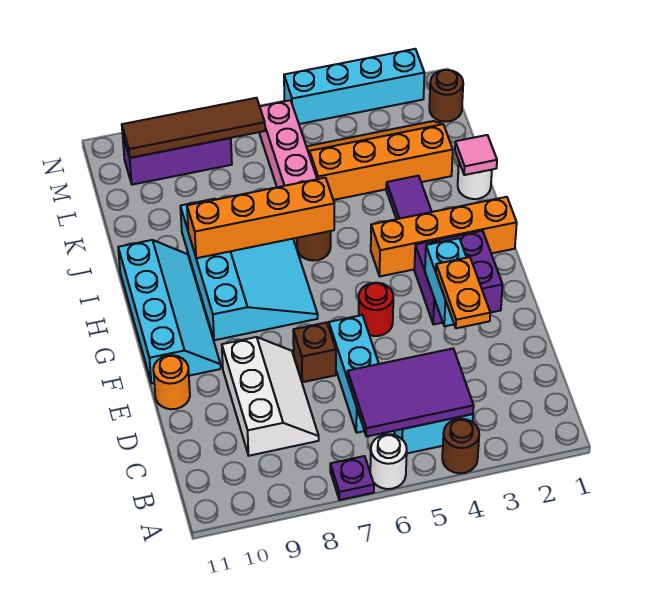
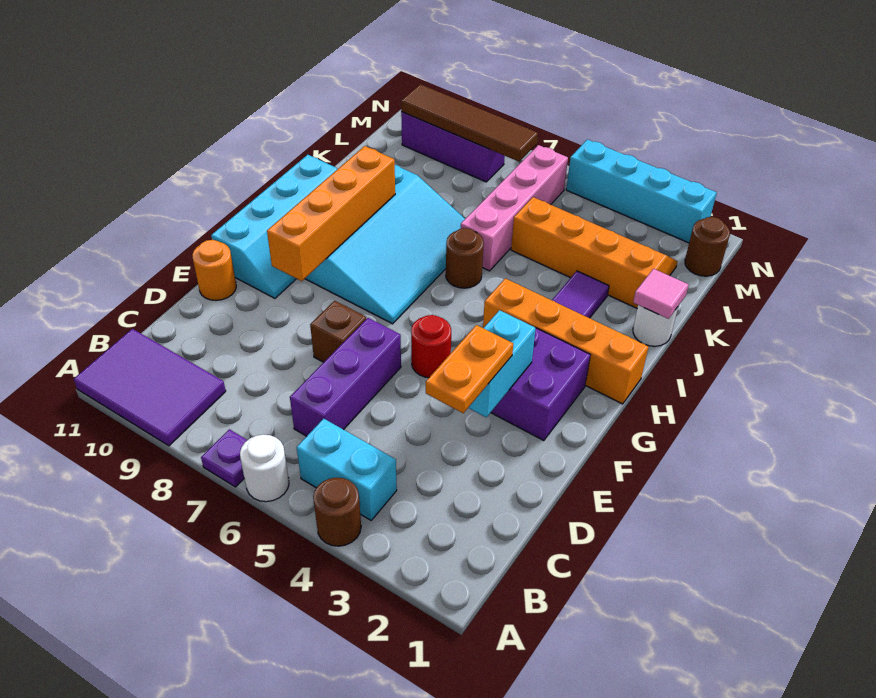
purple 2x3 tile [348,349,474,437] -> purple 2x3 tile moved to [74,329,226,446]
cyan 1x3 brick [329,315,379,433] -> purple 1x3 brick [290,318,401,436]
white 2x3 slope [222,337,319,456] -> none
orange 1x4 brick [187,178,334,258] -> orange 1x4 brick turned to [267,146,395,281]

